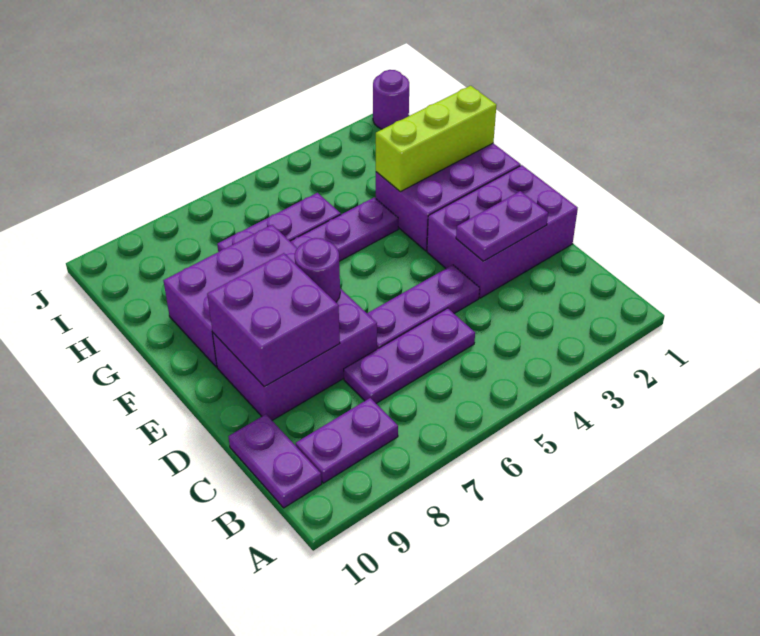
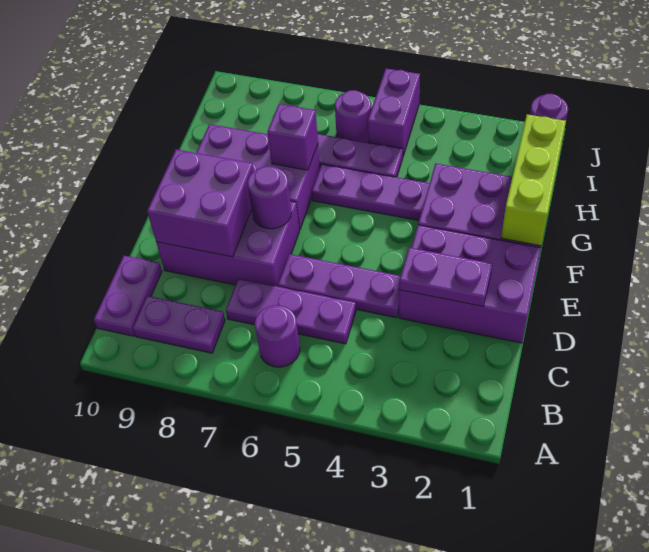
none -> purple 1x1 round brick [255,305,300,367]
lime 1x3 brick [376,86,496,192] -> lime 1x3 brick turned to [501,114,566,246]
none -> purple 1x1 brick [268,104,318,170]
none -> purple 1x2 brick [368,68,420,156]
none -> purple 1x1 round brick [335,90,371,142]

